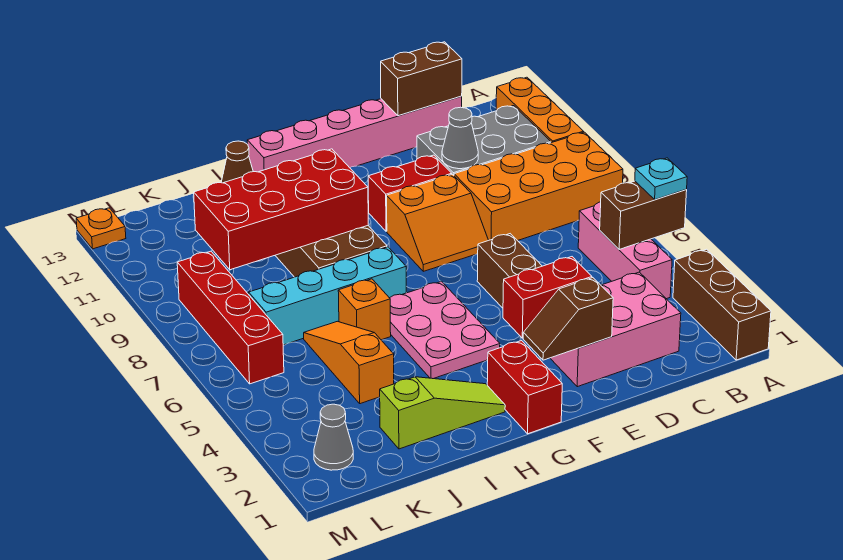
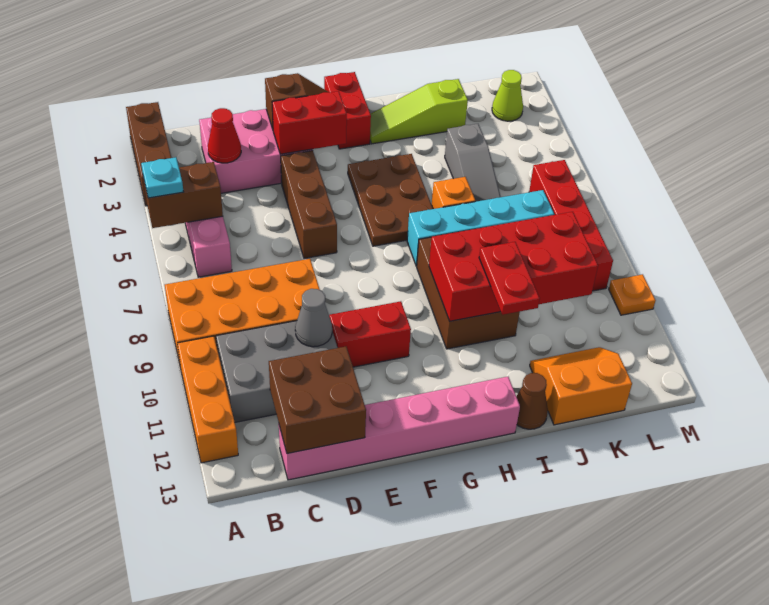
none -> red 1x1 cone [208,108,241,163]
brown 1x2 brick [381,42,462,116] -> brown 2x2 brick [269,347,366,454]
orange 2x2 slope [387,174,488,271] -> orange 2x2 slope moved to [530,347,632,425]
pink 2x3 plate [390,281,500,379] -> brown 2x3 plate [348,154,433,246]
none -> red 1x2 plate [479,242,540,315]
orange 1x3 slope [304,321,394,404] -> grey 1x3 slope [445,124,501,202]
grey 1x1 cone [314,404,353,470] -> lime 1x1 cone [492,70,523,121]
orange 1x1 plate [76,208,126,249] -> orange 1x1 plate moved to [609,274,656,315]

